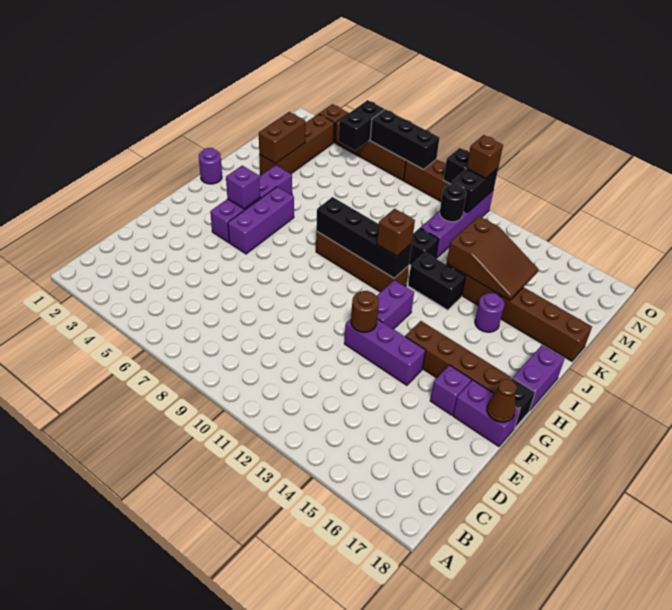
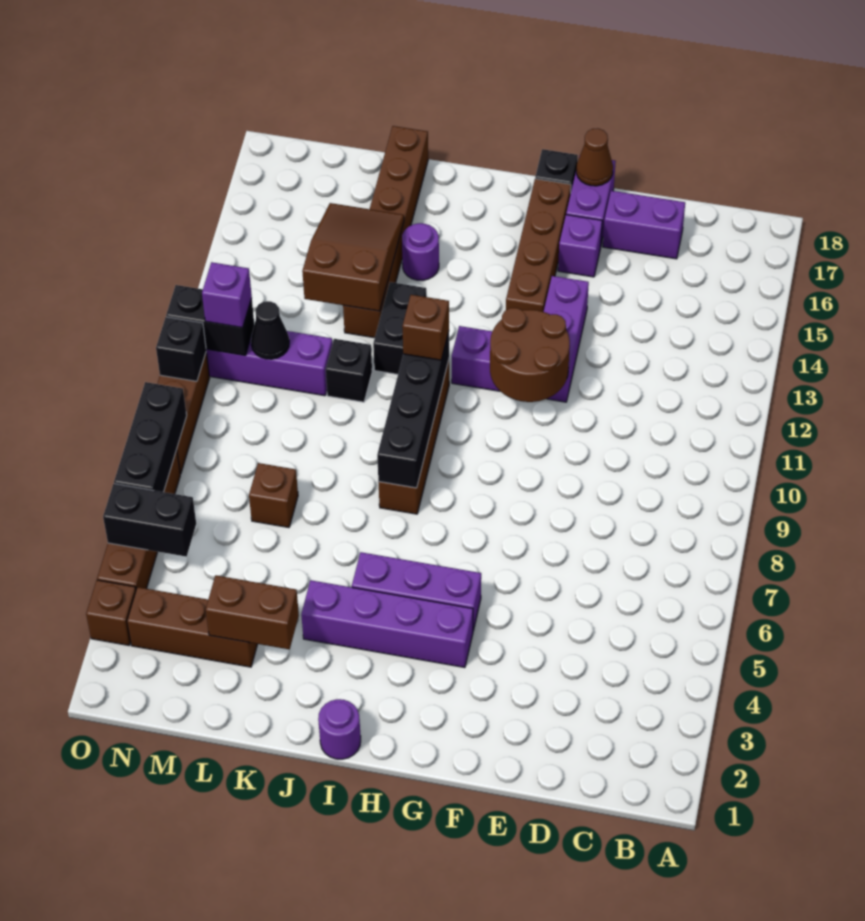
brown 1x1 round brick [351,291,379,332] -> brown 2x2 round brick [490,308,570,402]
purple 1x1 brick [226,166,260,209] -> purple 1x1 brick moved to [202,262,252,328]
purple 1x2 brick [513,345,565,411] -> purple 1x2 brick moved to [603,191,685,259]
brown 1x4 brick [259,114,334,176] -> brown 1x3 brick [127,587,257,667]
black 1x1 round brick [440,183,466,222] -> black 1x1 cone [251,301,289,359]
brown 1x1 brick [467,135,503,179] -> brown 1x1 brick moved to [249,463,298,528]

